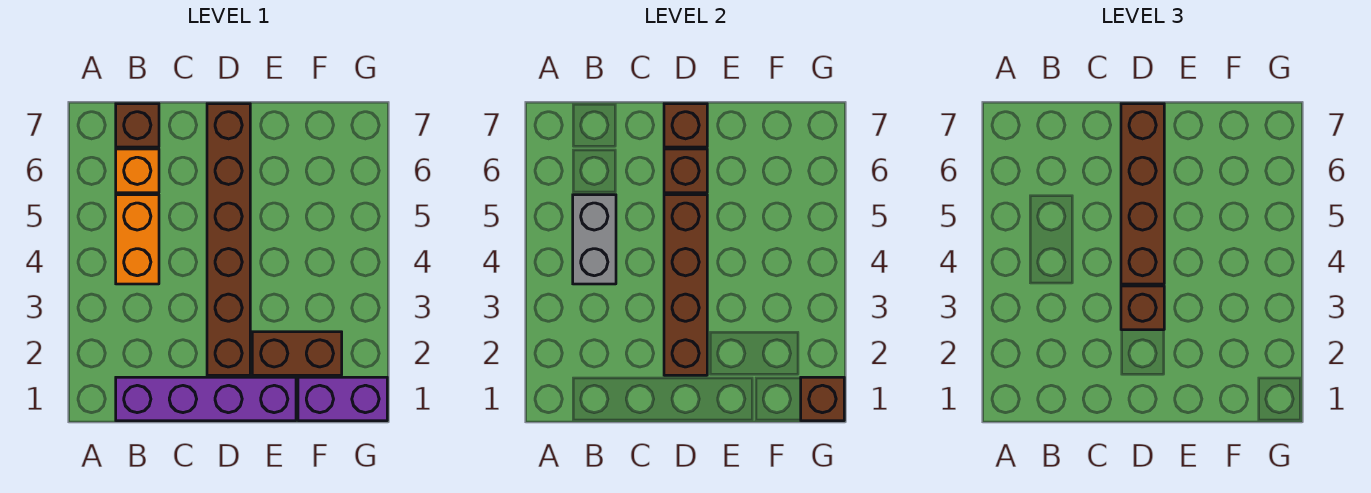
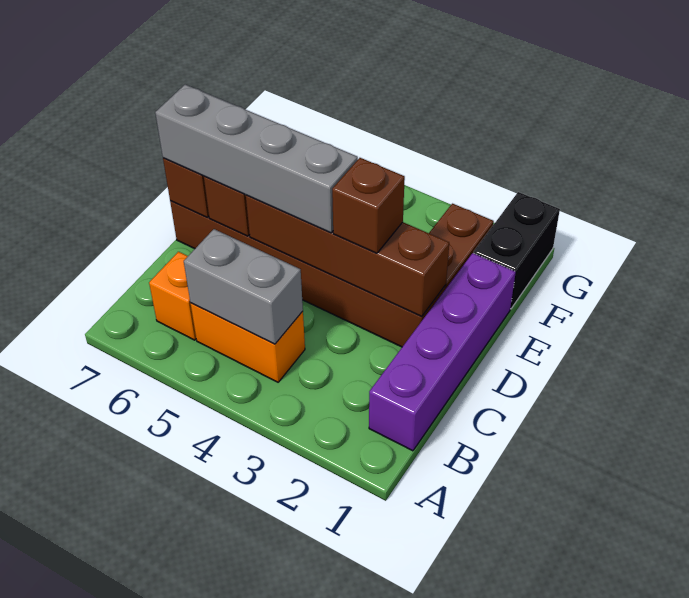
brown 1x1 brick [116,104,159,147] -> none
brown 1x4 brick [1121,104,1164,284] -> grey 1x4 brick [155,85,358,233]
purple 1x2 brick [298,377,387,421] -> black 1x2 brick [474,192,560,309]
brown 1x1 brick [801,377,844,421] -> none

